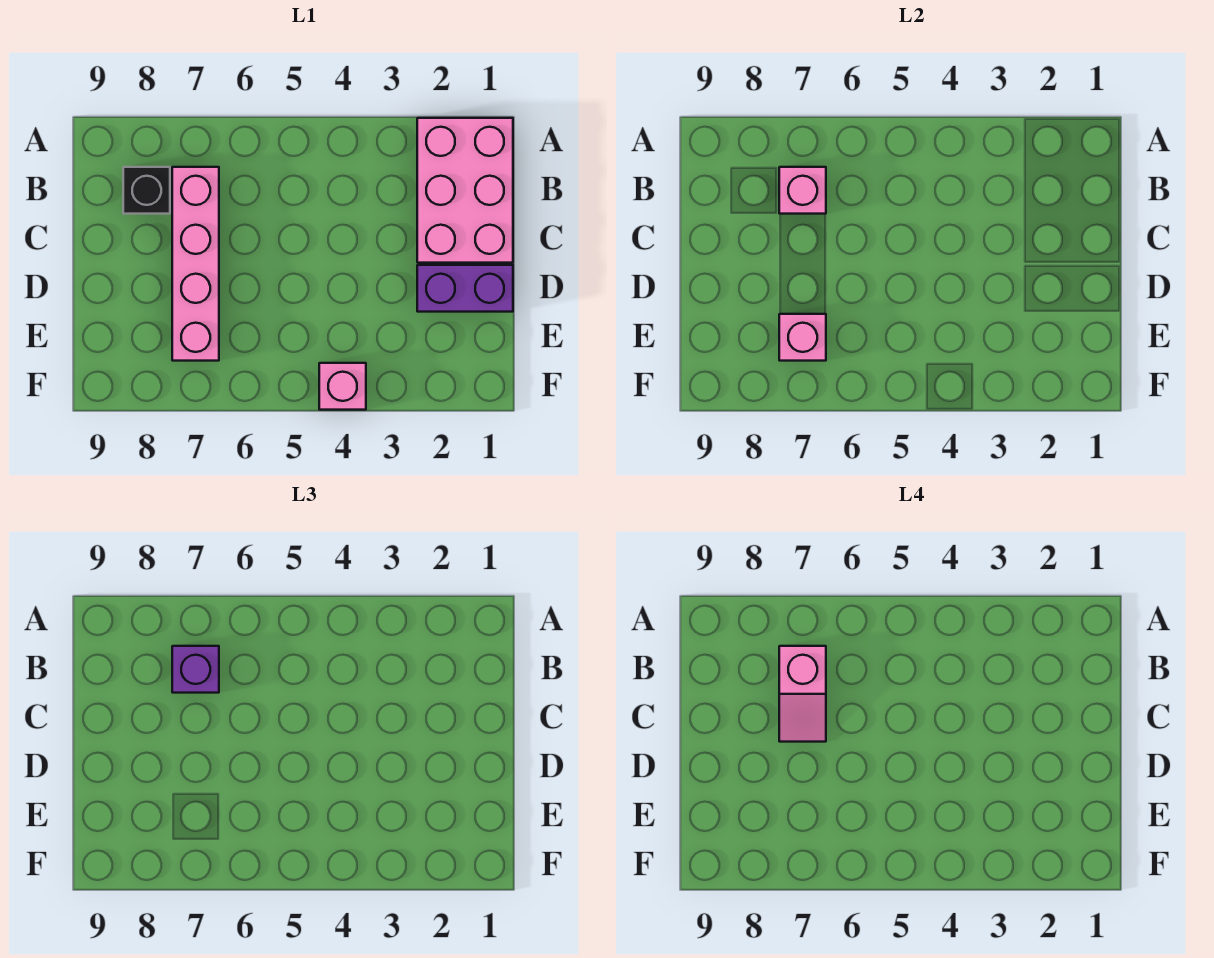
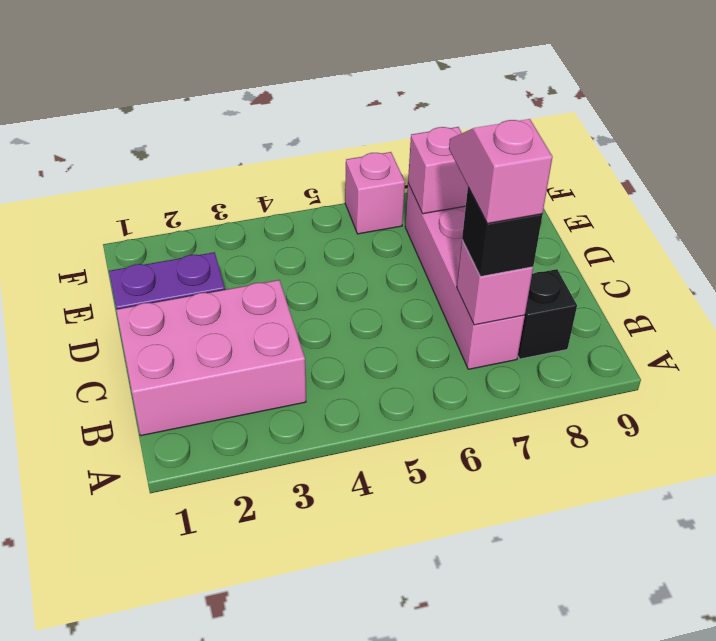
pink 2x3 brick [417,118,513,263] -> pink 2x3 brick turned to [116,280,306,436]
purple 1x1 brick [172,646,219,693] -> black 1x1 brick [462,187,542,276]
pink 1x1 brick [319,363,366,410] -> pink 1x1 brick moved to [345,152,405,234]

